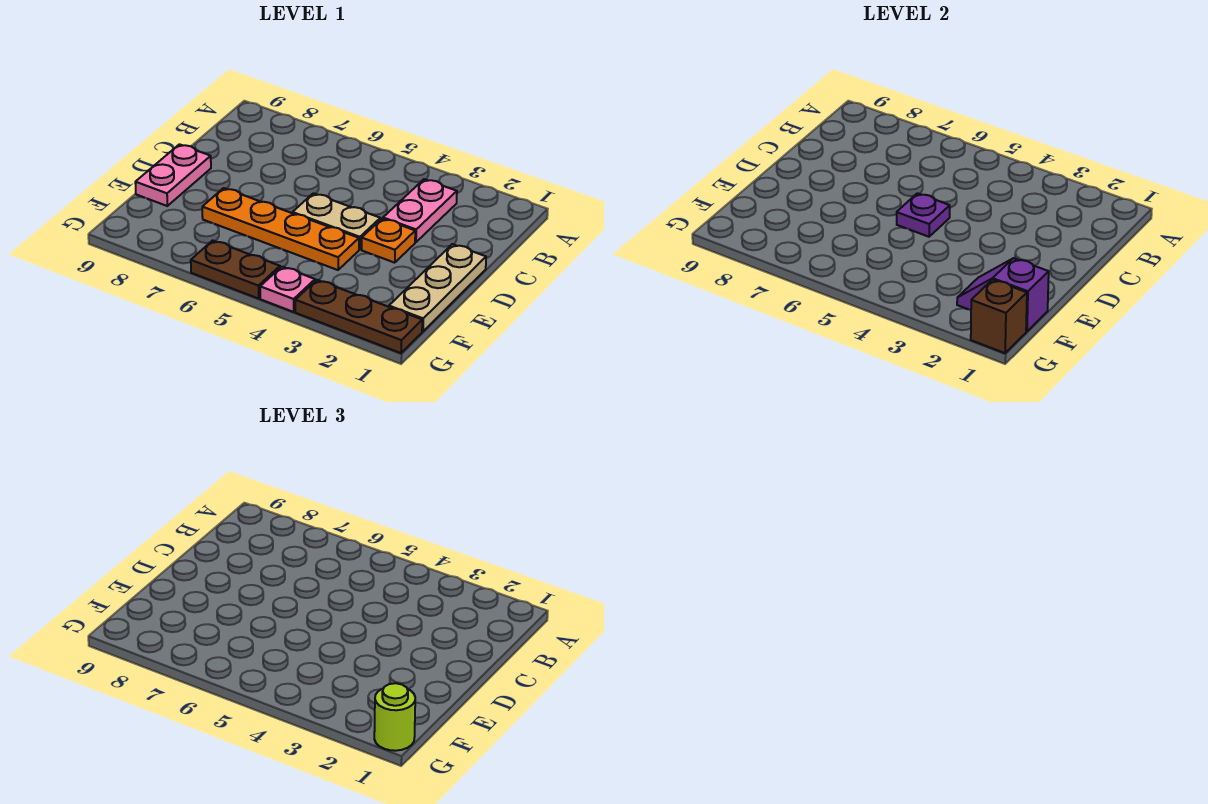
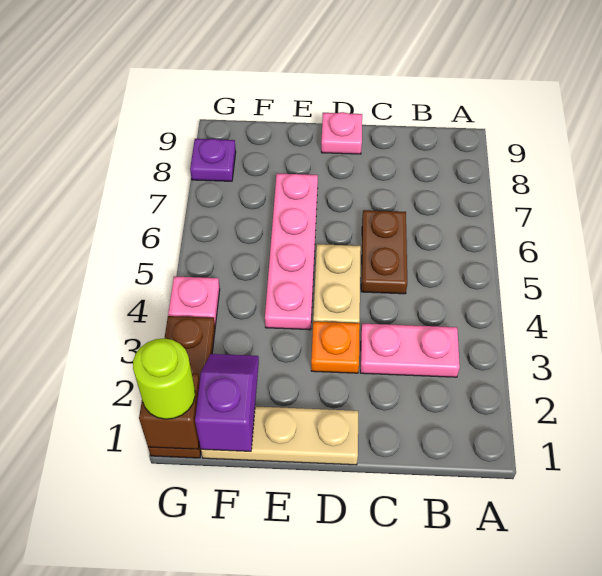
purple 1x1 plate [897,193,950,237] -> purple 1x1 plate moved to [190,139,236,181]
pink 1x2 plate [135,144,211,206] -> pink 1x1 plate [321,112,362,154]
orange 1x4 plate [202,188,359,270] -> pink 1x4 plate [265,173,318,330]
brown 1x2 plate [191,240,280,298] -> brown 1x2 plate moved to [361,210,407,294]

